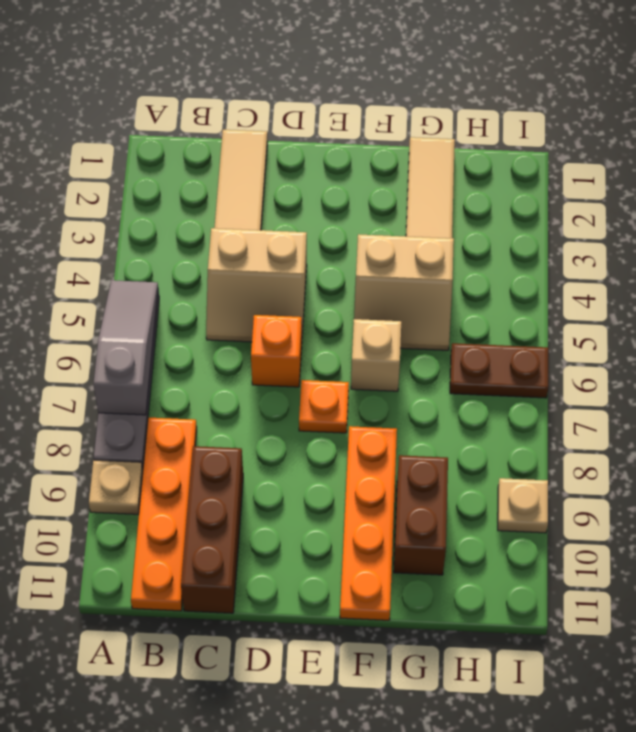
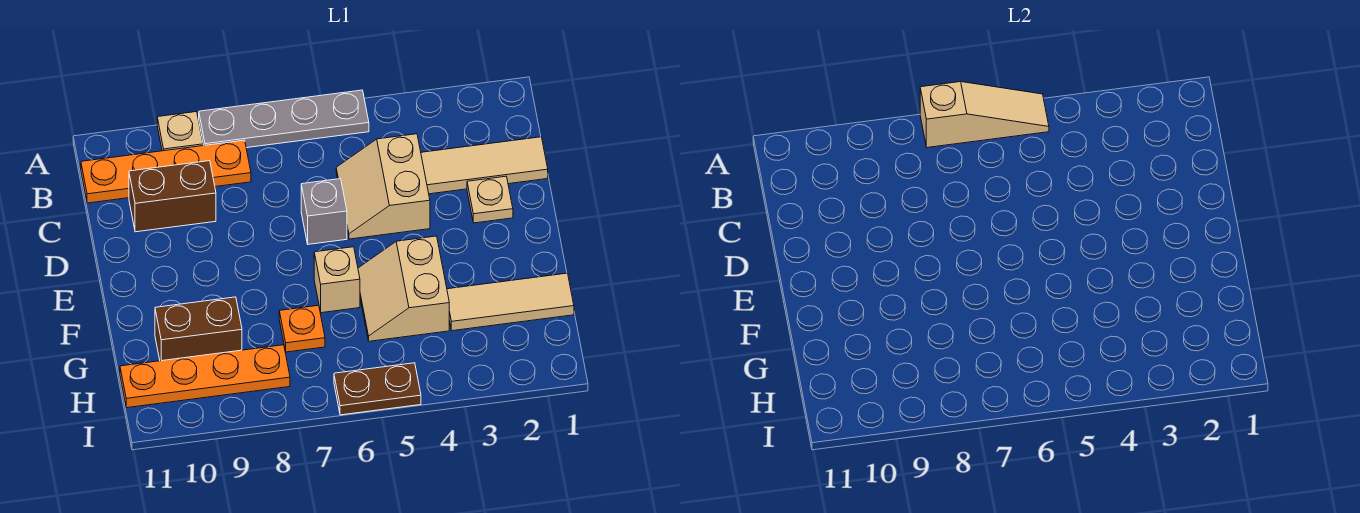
grey 1x3 slope [93,280,158,415] -> tan 1x3 slope [920,82,1049,148]
brown 1x3 brick [181,446,243,613] -> brown 1x2 brick [129,161,216,232]
orange 1x1 brick [251,315,302,387] -> grey 1x1 brick [301,179,347,244]
orange 1x1 plate [299,380,349,433] -> orange 1x1 plate moved to [279,305,325,352]
orange 1x4 plate [340,426,397,620] -> orange 1x4 plate moved to [120,345,290,408]
brown 1x2 plate [450,343,548,398] -> brown 1x2 plate turned to [334,363,421,415]
tan 1x1 plate [498,478,548,533] -> tan 1x1 plate moved to [467,176,513,223]

